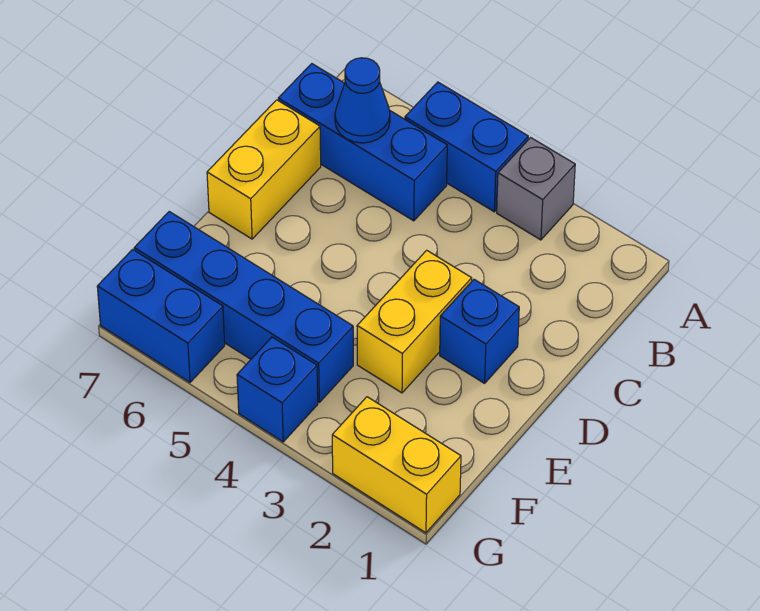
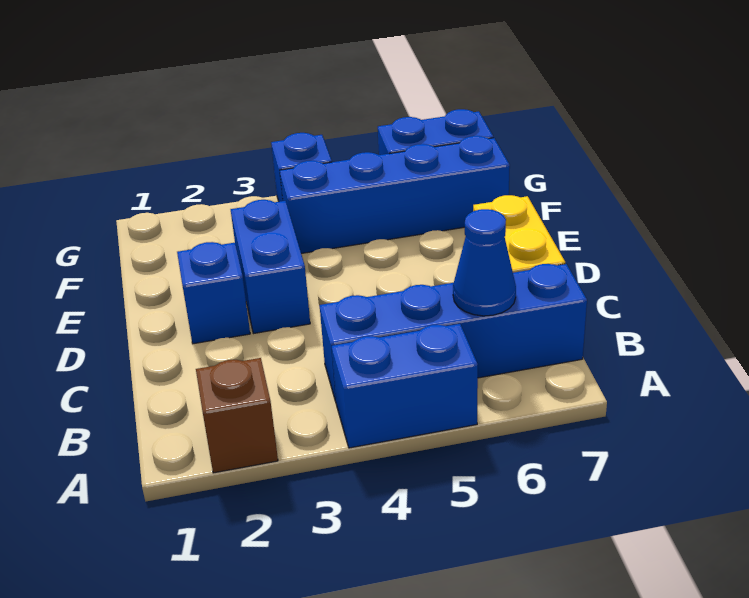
none -> brown 1x1 brick [196,358,278,473]
grey 1x1 brick [497,138,575,240] -> none
blue 1x3 brick [278,64,447,221] -> blue 1x4 brick [320,264,587,401]
yellow 1x2 brick [357,250,472,393] -> blue 1x2 brick [231,200,310,334]
yellow 1x2 brick [332,397,461,533] -> none

